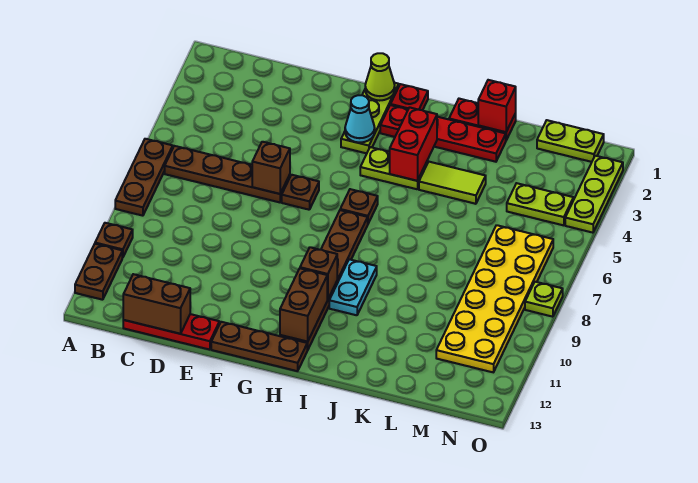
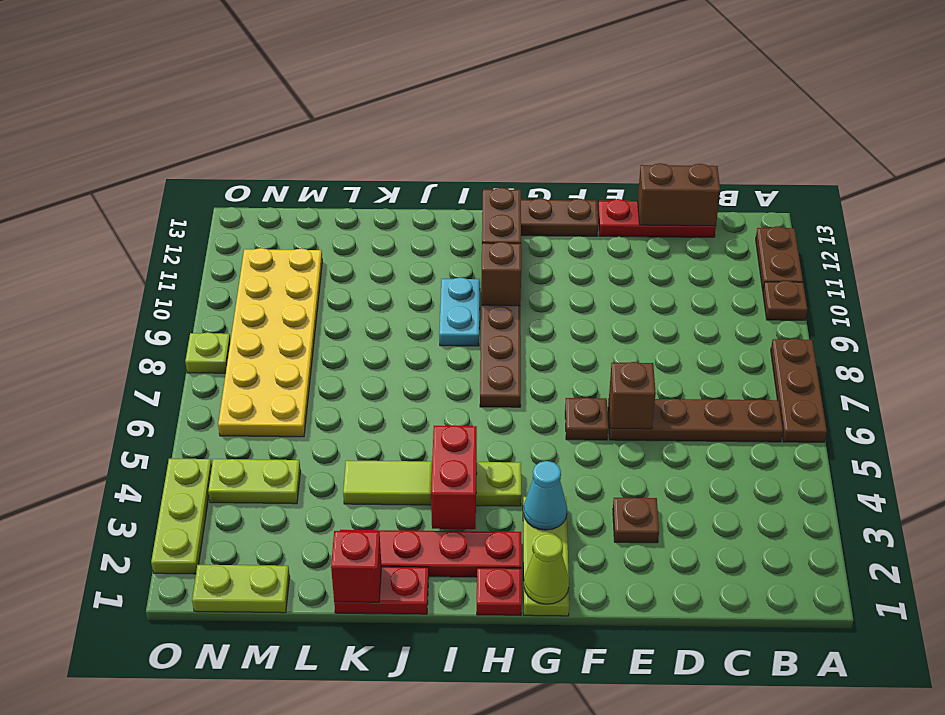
brown 1x1 plate [340,189,378,224] -> brown 1x1 plate moved to [613,498,659,543]

